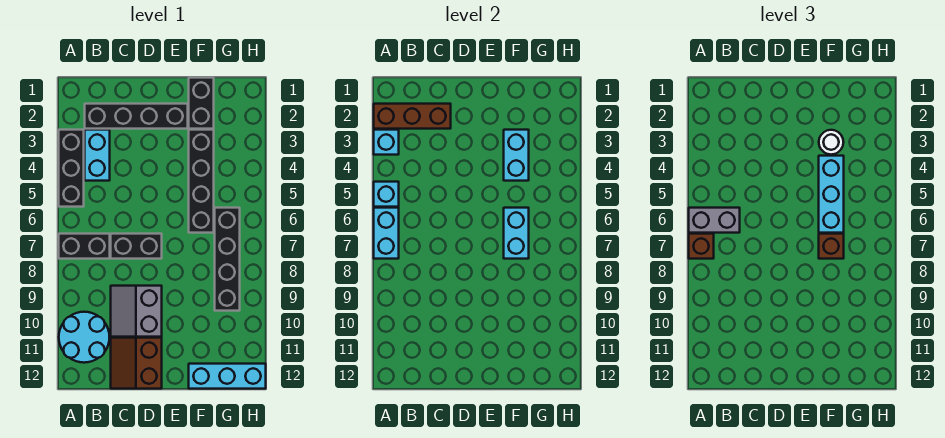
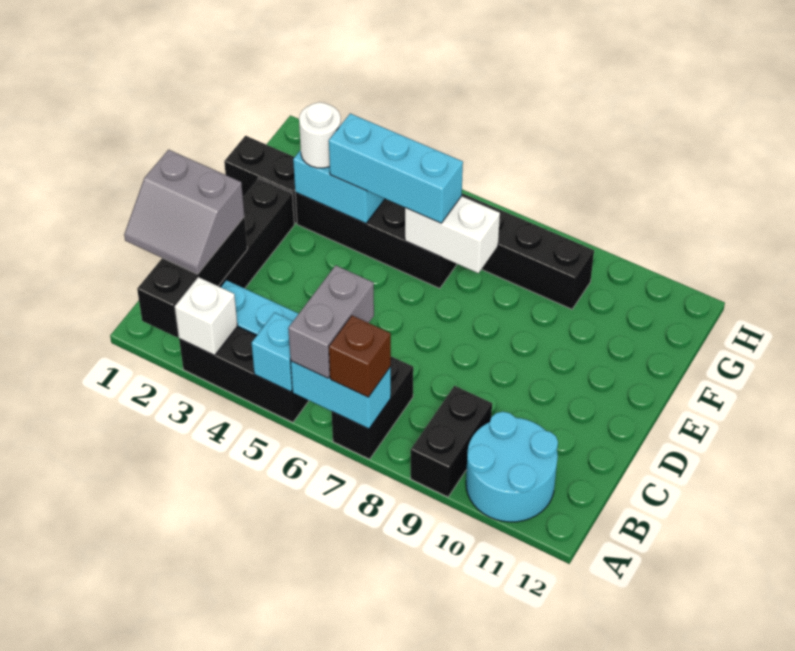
brown 1x3 brick [374,104,451,129] -> black 1x3 brick [137,217,247,337]
cyan 1x1 brick [374,130,399,155] -> white 1x1 brick [175,277,238,355]
black 1x2 brick [111,234,162,259] -> black 1x2 brick moved to [411,386,492,497]
grey 2x2 slope [111,286,162,337] -> grey 2x2 slope moved to [124,150,244,274]
brown 2x2 slope [111,338,162,389] -> none
cyan 1x2 brick [504,208,529,259] -> white 1x2 brick [405,196,500,273]
brown 1x1 brick [819,234,844,259] -> none
cyan 1x3 brick [189,364,266,389] -> none

